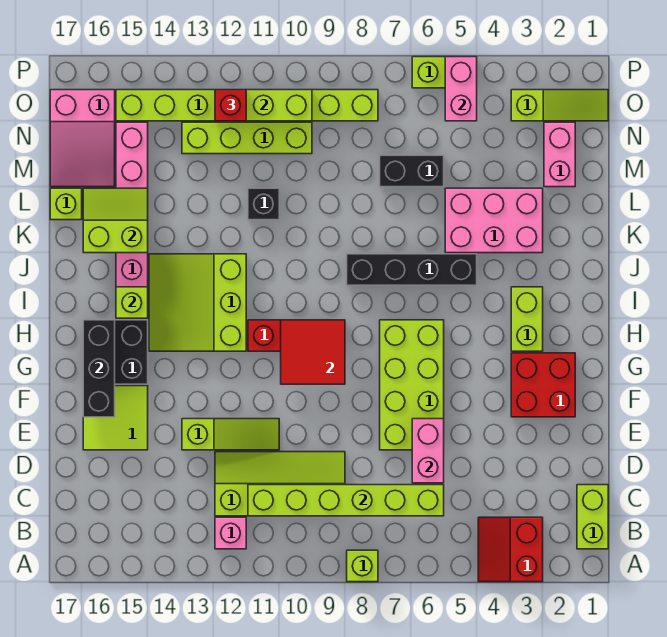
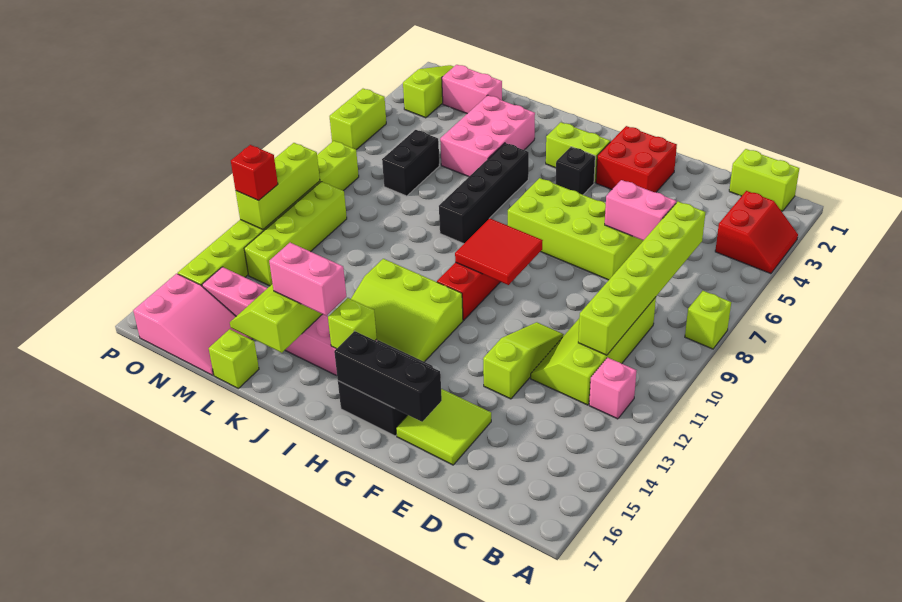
red 2x2 slope [478,517,543,582] -> red 2x2 slope turned to [715,191,798,274]
black 1x1 brick [248,188,279,220] -> black 1x1 brick moved to [556,147,595,195]
pink 1x2 brick [445,57,477,121] -> pink 1x2 brick moved to [269,243,346,316]

